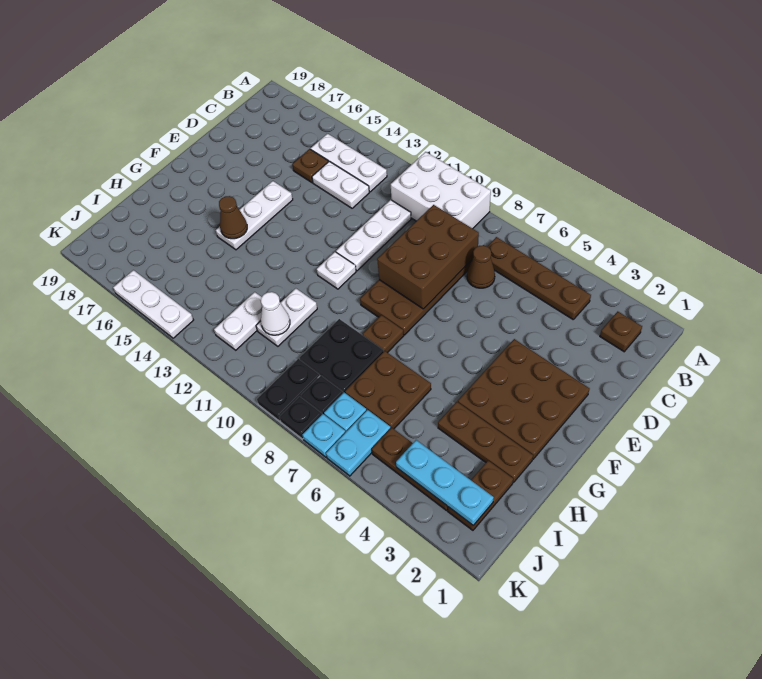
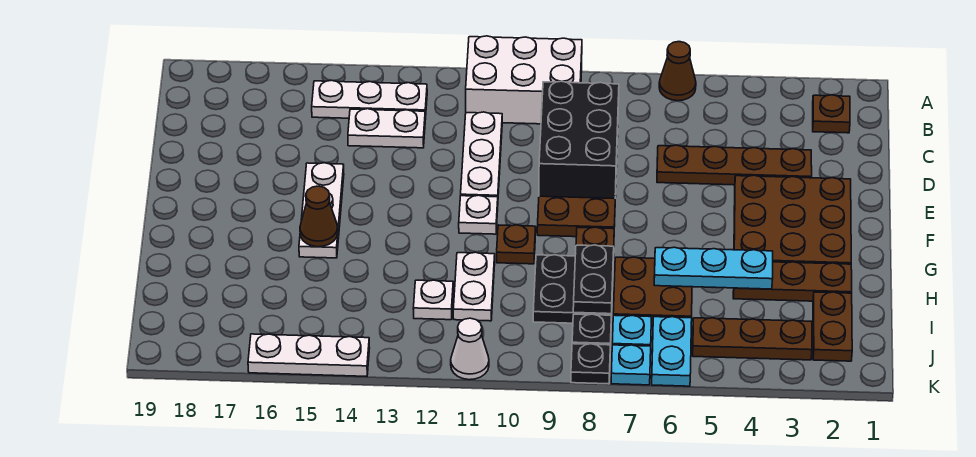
brown 1x4 plate [487,237,591,319] -> brown 1x4 plate moved to [657,145,812,185]
brown 1x1 cone [467,245,495,288] -> brown 1x1 cone moved to [659,42,696,101]
brown 2x3 brick [377,205,479,309] -> black 2x3 brick [539,81,619,199]
brown 1x1 plate [292,149,328,183] -> brown 1x1 plate moved to [497,225,536,264]
white 1x1 cone [261,292,290,335] -> white 1x1 cone moved to [451,318,489,380]
white 1x2 plate [214,292,262,350] -> white 1x1 plate [413,280,453,320]
cyan 1x3 plate [396,440,494,525] -> cyan 1x3 plate moved to [654,247,773,289]
black 1x2 plate [257,359,320,421] -> black 1x2 plate moved to [573,245,614,314]

